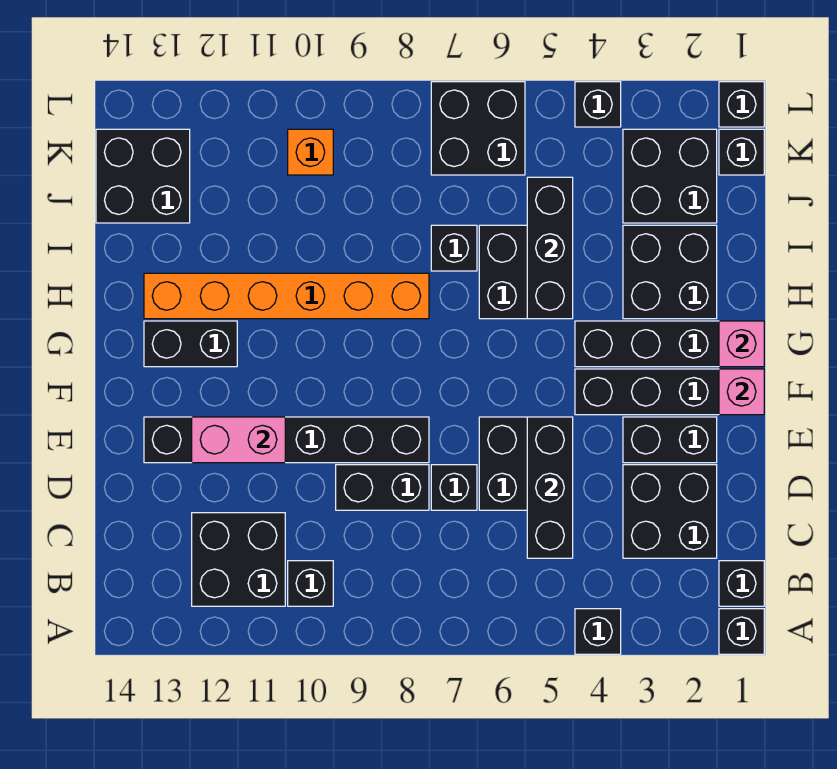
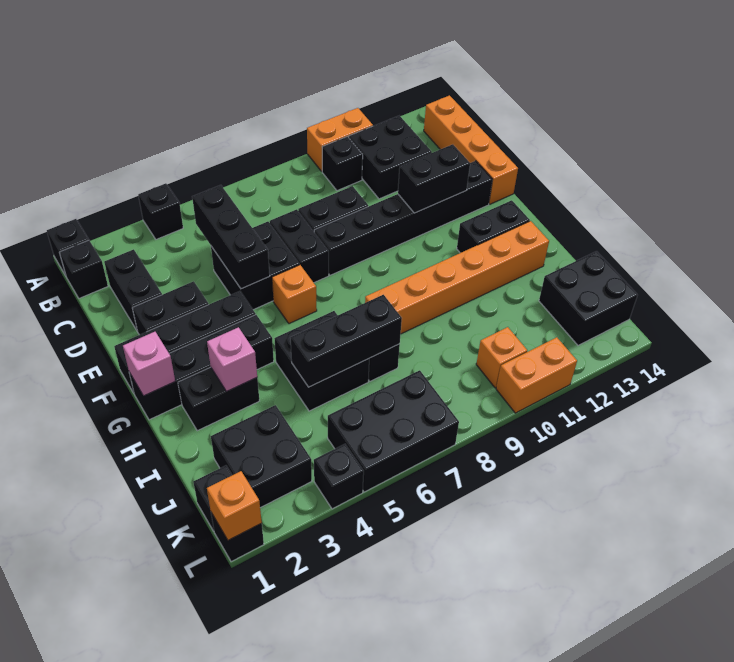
none -> orange 1x2 brick [307,108,373,171]
none -> orange 1x4 brick [424,95,518,204]
black 2x2 brick [623,465,717,558] -> black 1x2 brick [104,249,162,330]
black 1x1 brick [431,465,477,510] -> black 1x2 brick [270,209,329,283]
pink 1x2 brick [192,417,285,463] -> black 1x2 brick [398,144,470,213]
pink 1x1 brick [719,369,764,415] -> pink 1x1 brick moved to [207,327,257,391]
none -> orange 1x1 brick [272,265,317,324]
black 2x2 brick [623,225,717,319] -> black 1x2 brick [178,367,259,431]
black 1x3 brick [527,177,573,319] -> black 1x3 brick turned to [291,295,402,387]
black 2x2 brick [431,82,525,175] -> black 2x3 brick [328,370,459,492]
none -> orange 1x1 brick [207,471,262,540]
none -> orange 1x2 brick [496,337,577,413]

